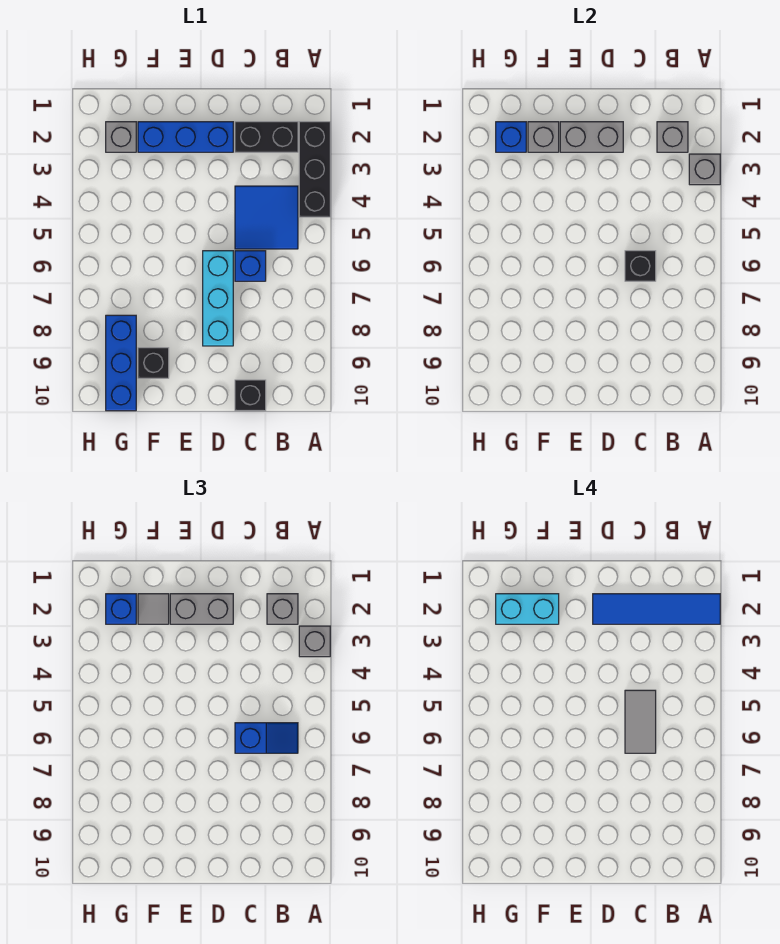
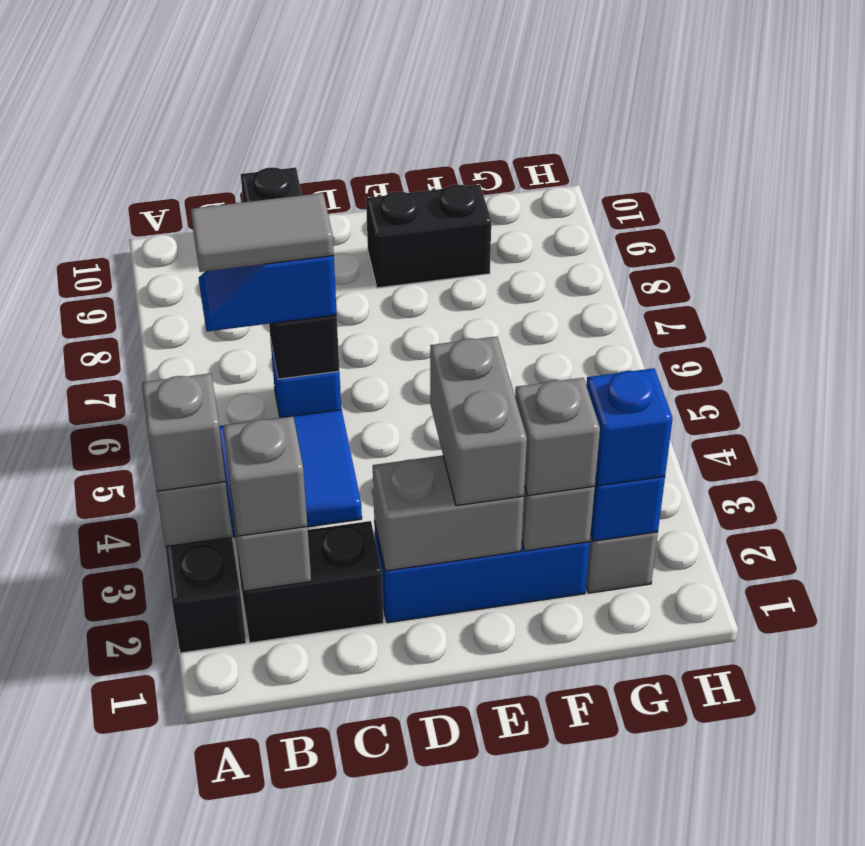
blue 1x4 tile [593,594,720,624] -> none
grey 1x2 tile [625,690,656,753] -> grey 1x2 tile turned to [191,193,334,272]
grey 1x2 brick [170,594,233,624] -> grey 1x2 brick turned to [430,336,527,506]
cyan 1x3 brick [203,251,233,346] -> none
grey 1x1 tile [138,594,169,624] -> grey 1x1 brick [515,378,600,496]
cyan 1x2 brick [496,594,559,624] -> none
black 1x1 brick [138,348,169,378] -> black 1x2 brick [366,184,491,288]
blue 1x3 brick [106,315,136,411] -> none

